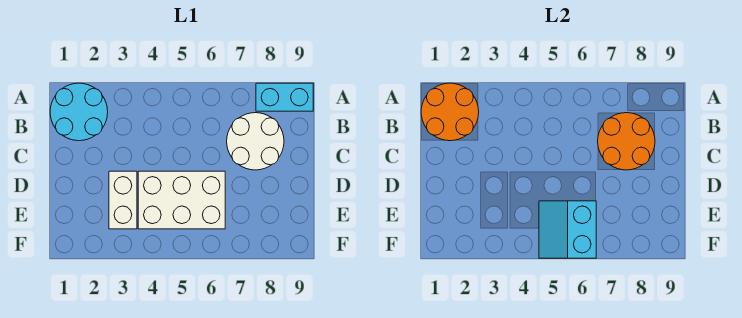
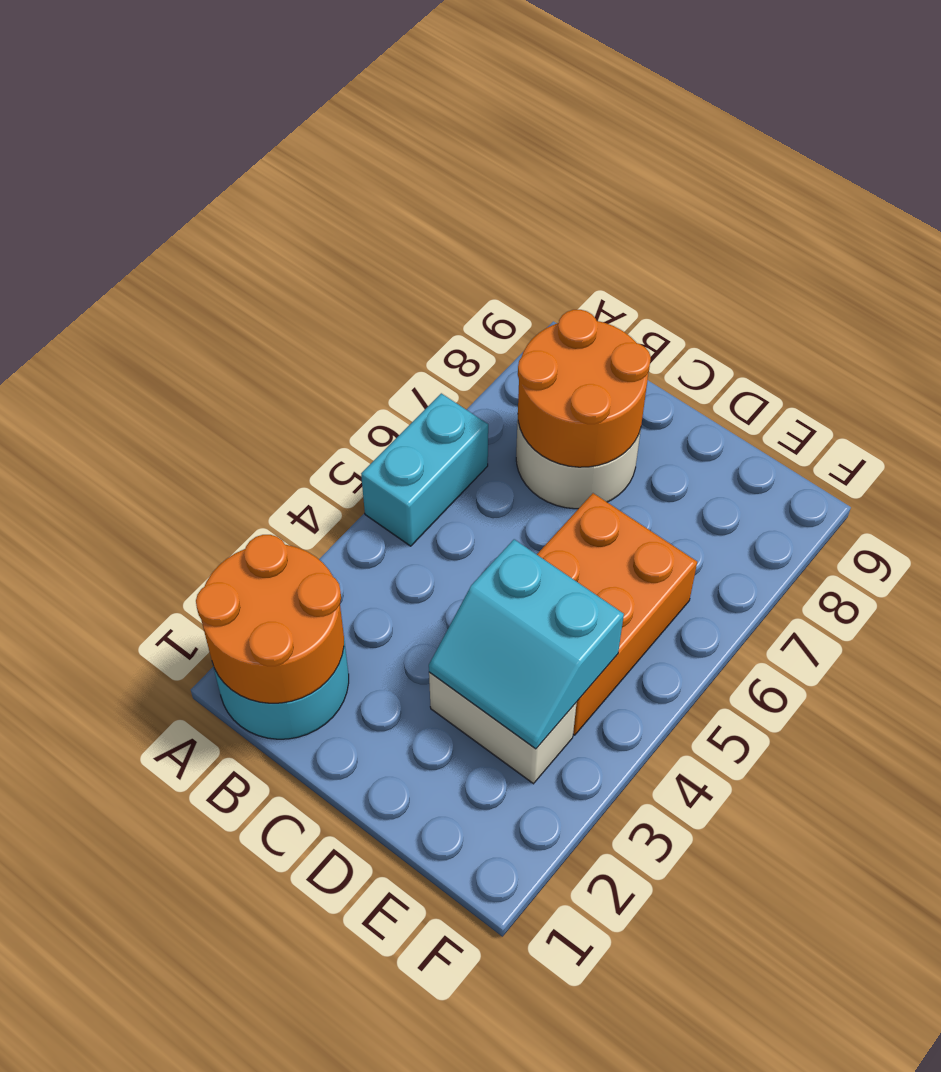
cyan 1x2 brick [256,83,313,111] -> cyan 1x2 brick moved to [361,393,488,546]
white 2x3 brick [138,171,225,229] -> orange 2x3 brick [537,493,697,735]
cyan 2x2 slope [539,201,596,258] -> cyan 2x2 slope moved to [429,539,624,749]

